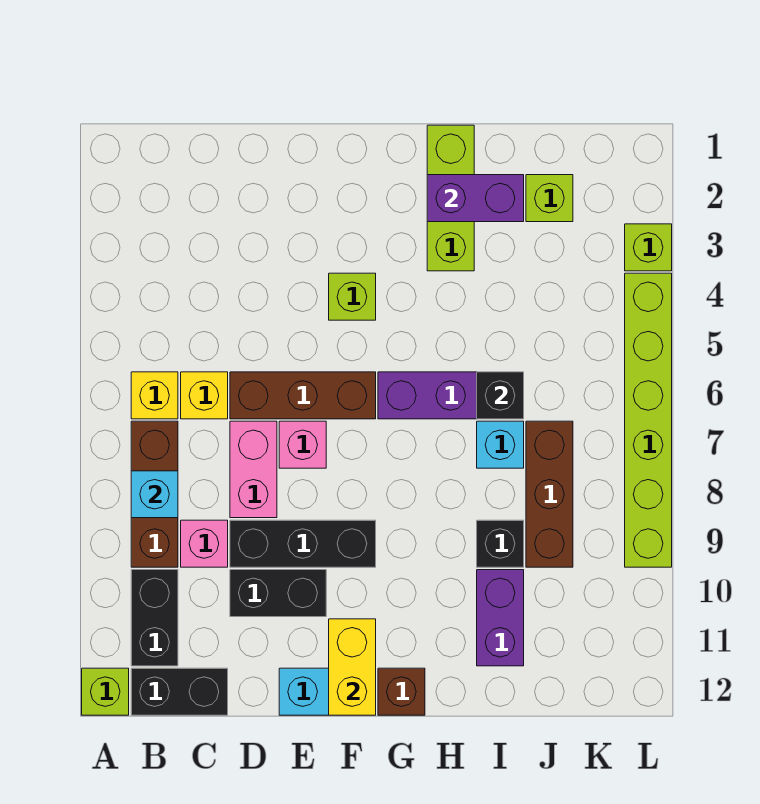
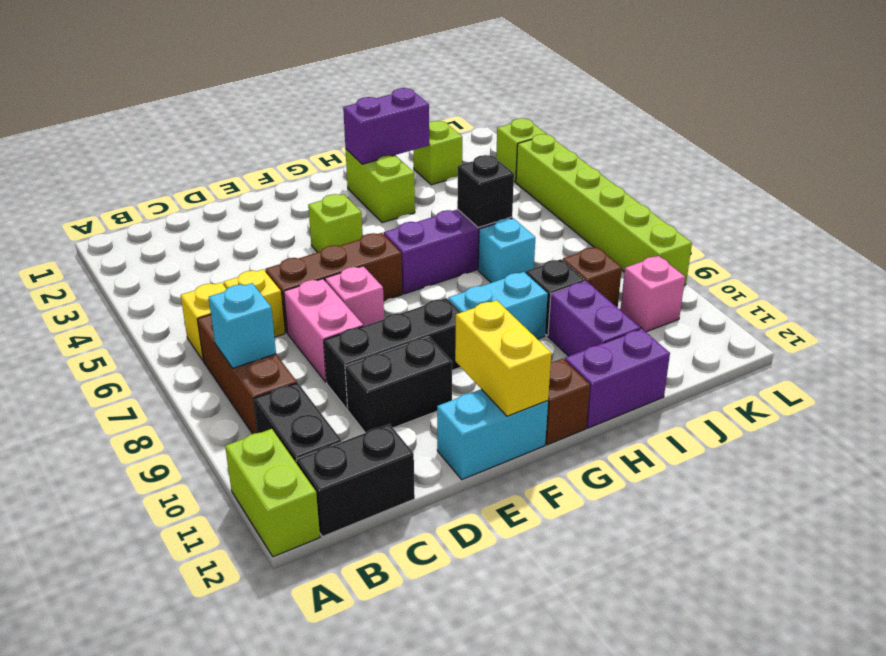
lime 1x1 brick [82,668,129,715] -> lime 1x2 brick [225,429,320,557]
pink 1x1 brick [181,520,228,567] -> pink 1x1 brick moved to [620,256,685,332]
none -> cyan 1x2 brick [448,272,548,339]
lime 1x3 brick [427,125,474,271] -> lime 1x2 brick [346,149,415,223]
none -> purple 1x2 brick [565,329,670,428]
brown 1x3 brick [526,421,573,567] -> brown 1x1 brick [563,247,622,308]

